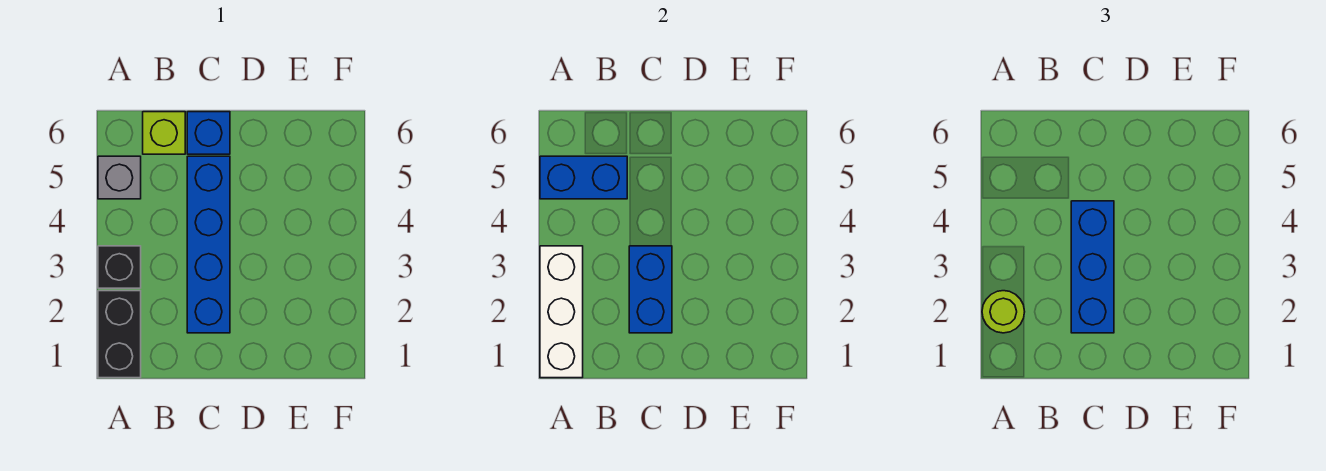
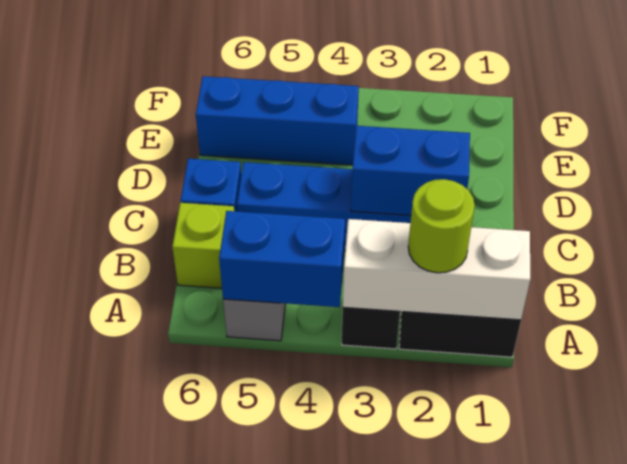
blue 1x2 brick [540,156,627,199] -> blue 1x2 brick turned to [219,211,345,307]
blue 1x3 brick [1071,201,1114,333] -> blue 1x3 brick moved to [196,76,359,165]

